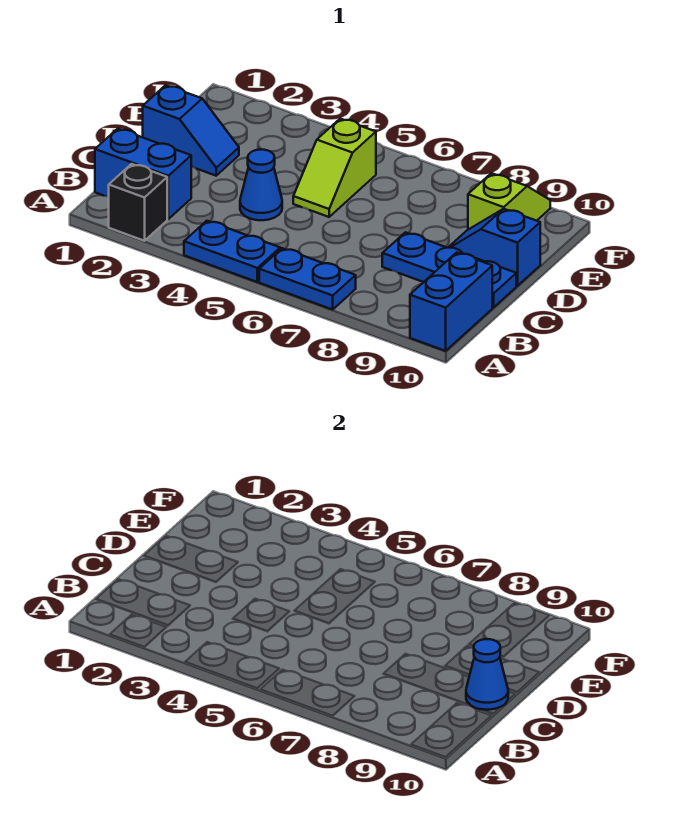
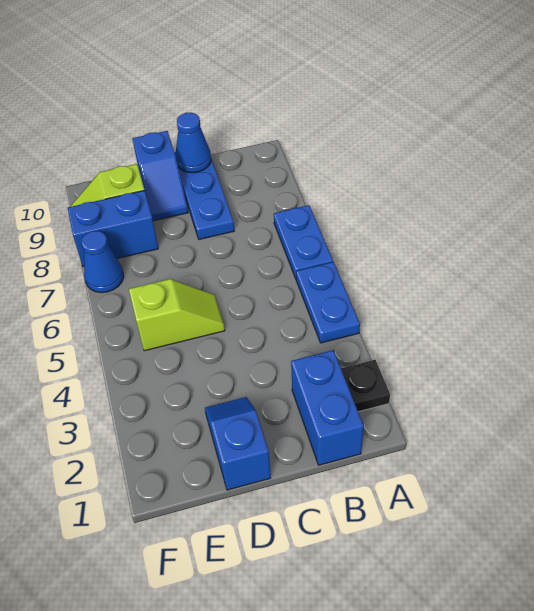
black 1x1 brick [109,164,167,241] -> black 1x1 plate [341,360,390,412]
blue 1x2 brick [410,252,492,351] -> blue 1x2 brick moved to [68,190,158,266]
blue 1x1 cone [240,150,282,220] -> blue 1x1 cone moved to [82,231,124,293]

